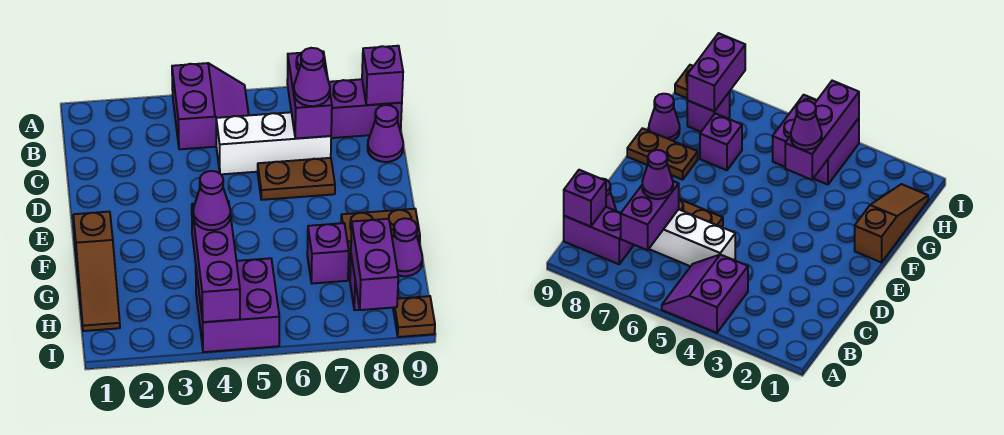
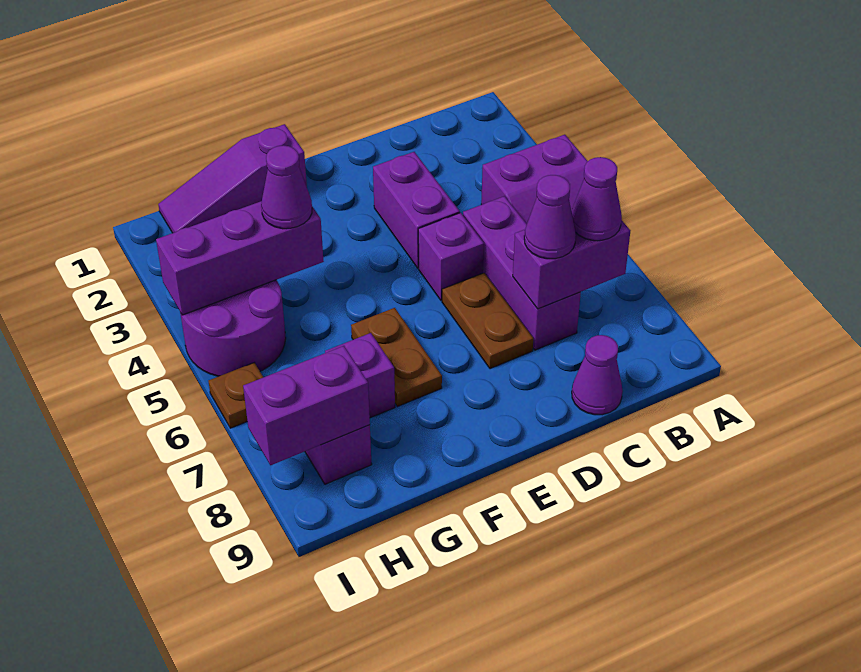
purple 1x2 brick [329,79,402,138] -> purple 1x2 brick moved to [373,152,460,268]
purple 1x1 brick [362,46,403,105] -> purple 1x1 brick moved to [418,213,484,300]
white 1x3 brick [216,112,331,174] -> purple 1x3 brick [463,196,581,350]
brown 1x3 slope [73,212,120,331] -> purple 1x3 slope [158,124,307,233]
brown 1x2 plate [341,209,420,251] -> brown 1x2 plate moved to [351,308,442,407]
purple 1x1 cone [392,218,422,276] -> purple 1x1 cone moved to [571,157,622,241]
purple 2x2 brick [196,258,279,352] -> purple 2x2 round brick [180,280,286,376]
brown 1x1 plate [393,296,435,337] -> brown 1x1 plate moved to [208,363,263,428]

